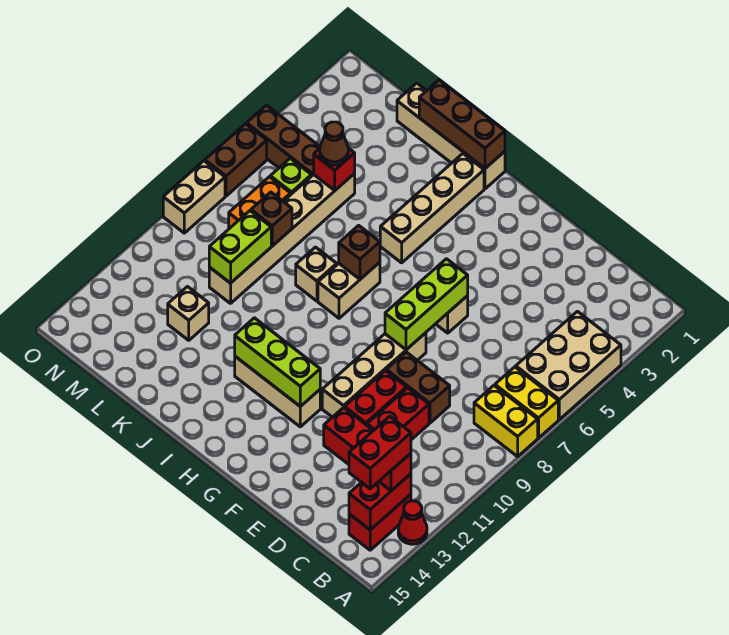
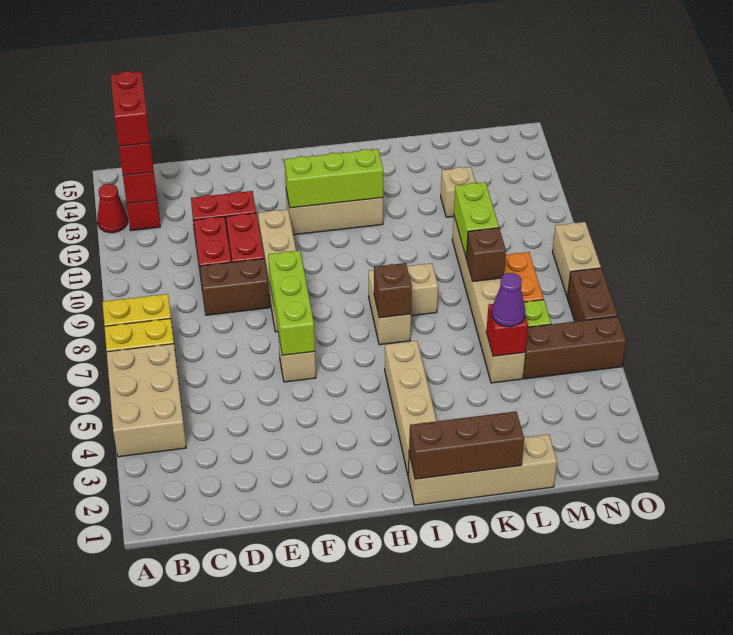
brown 1x1 cone [320,122,348,165] -> purple 1x1 cone [492,273,525,327]

